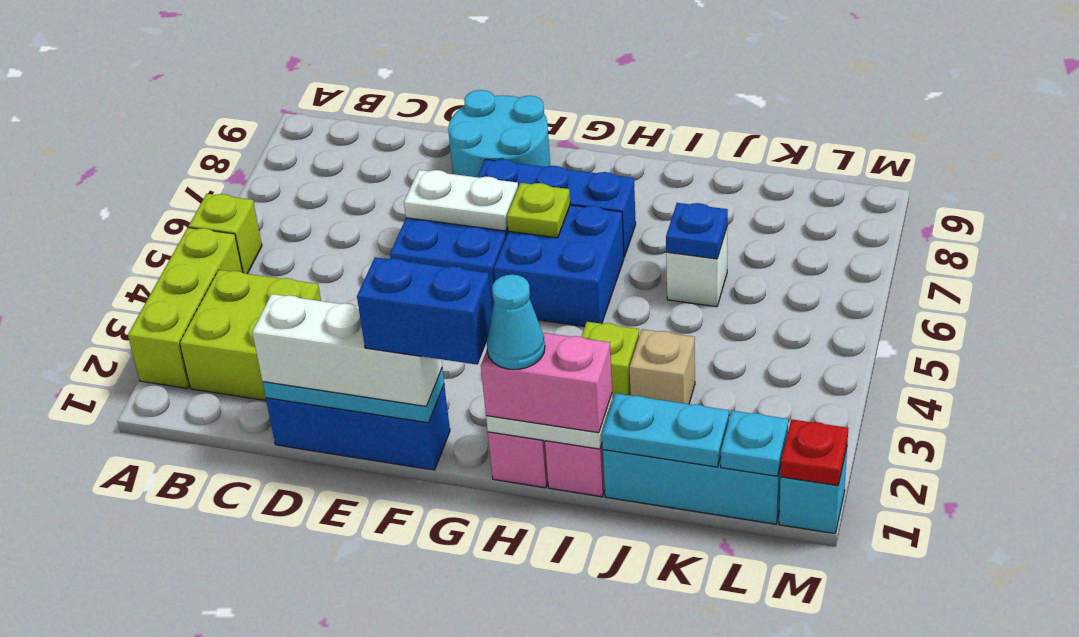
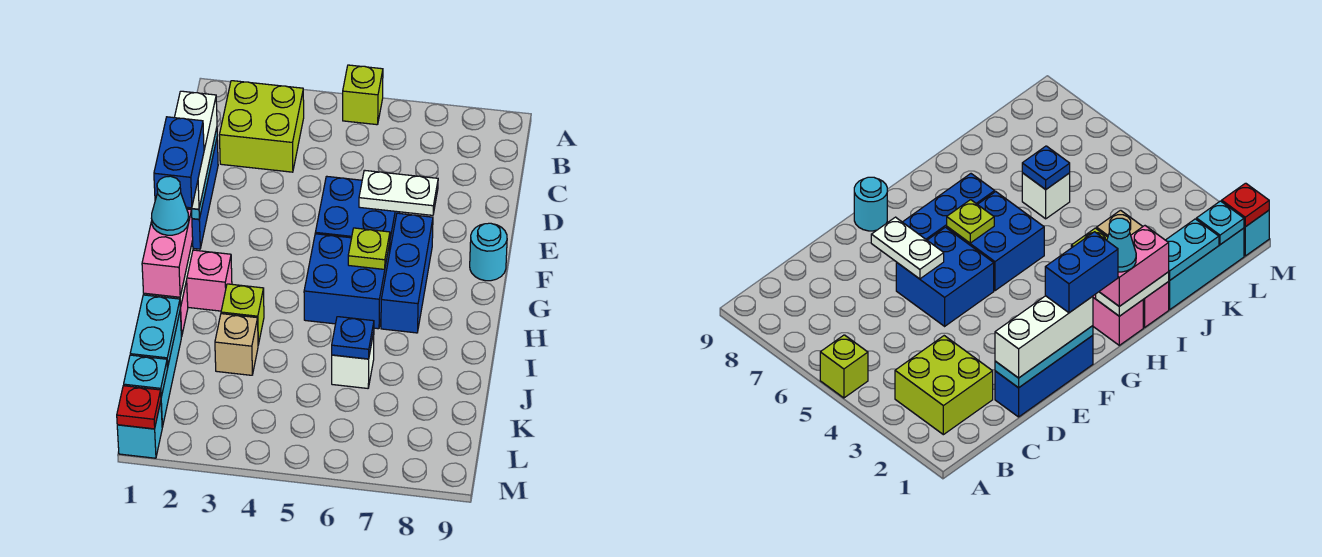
lime 1x3 brick [128,228,243,388] -> none
white 1x2 plate [404,170,518,231] -> white 1x2 plate turned to [359,170,438,215]
cyan 2x2 round brick [448,90,550,177] -> cyan 1x1 round brick [470,223,507,281]

